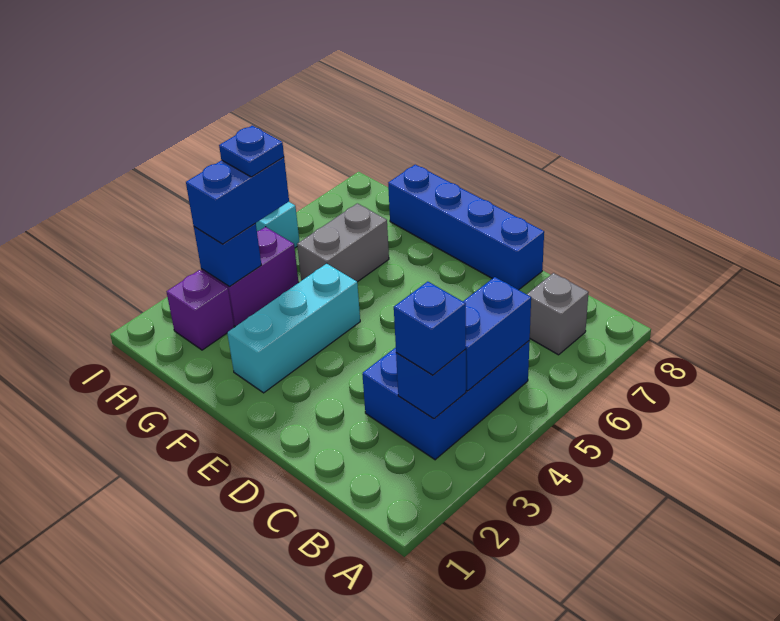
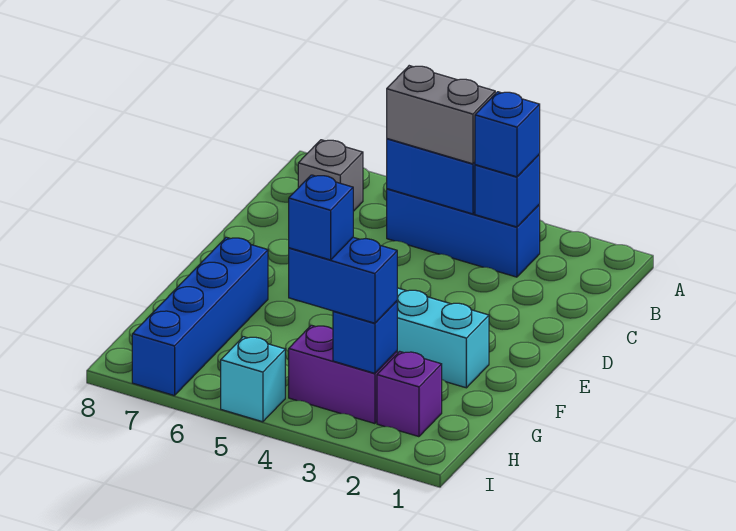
blue 2x3 brick [362,341,530,460] -> blue 1x3 brick [387,189,540,277]
blue 1x4 brick [388,165,544,290] -> blue 1x4 brick moved to [132,237,268,396]
grey 1x2 brick [297,203,389,282] -> grey 1x2 brick moved to [387,66,495,164]
blue 1x1 plate [219,126,284,177] -> blue 1x1 brick [289,175,353,260]

